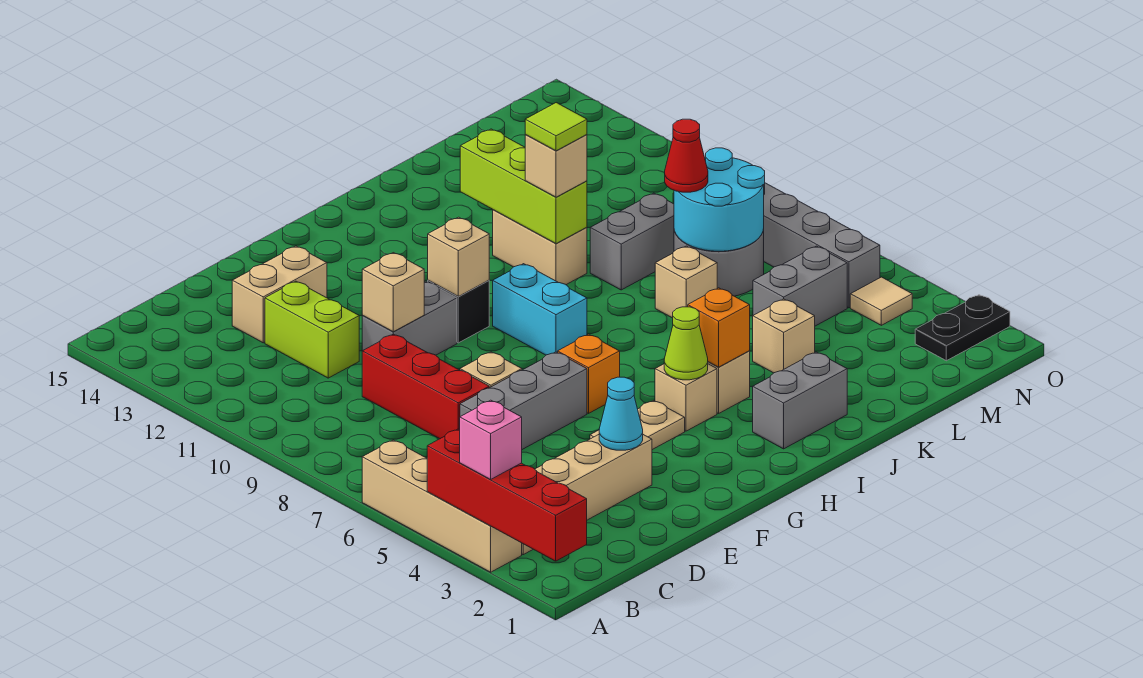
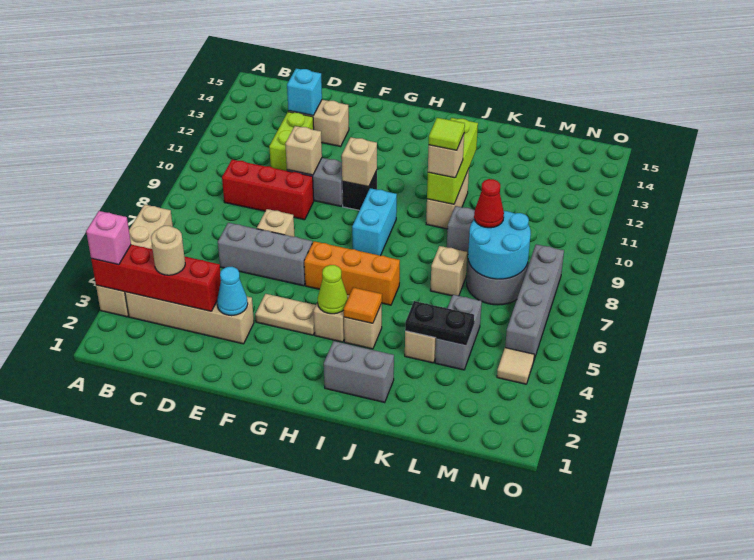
red 1x4 brick [427,429,587,561] -> red 1x4 brick turned to [91,245,221,311]
none -> tan 1x1 round brick [151,226,185,275]
red 1x3 brick [362,334,489,439] -> red 1x3 brick turned to [222,160,314,220]
none -> cyan 1x1 brick [287,68,322,116]
orange 1x1 brick [558,334,620,413] -> orange 1x3 brick [304,241,400,305]
orange 1x1 brick [688,288,750,367] -> orange 1x1 tile [344,288,382,323]
grey 1x2 brick [753,246,847,326] -> grey 1x2 brick turned to [435,295,482,370]
black 1x2 plate [915,295,1010,361] -> black 1x2 plate moved to [405,301,474,345]

